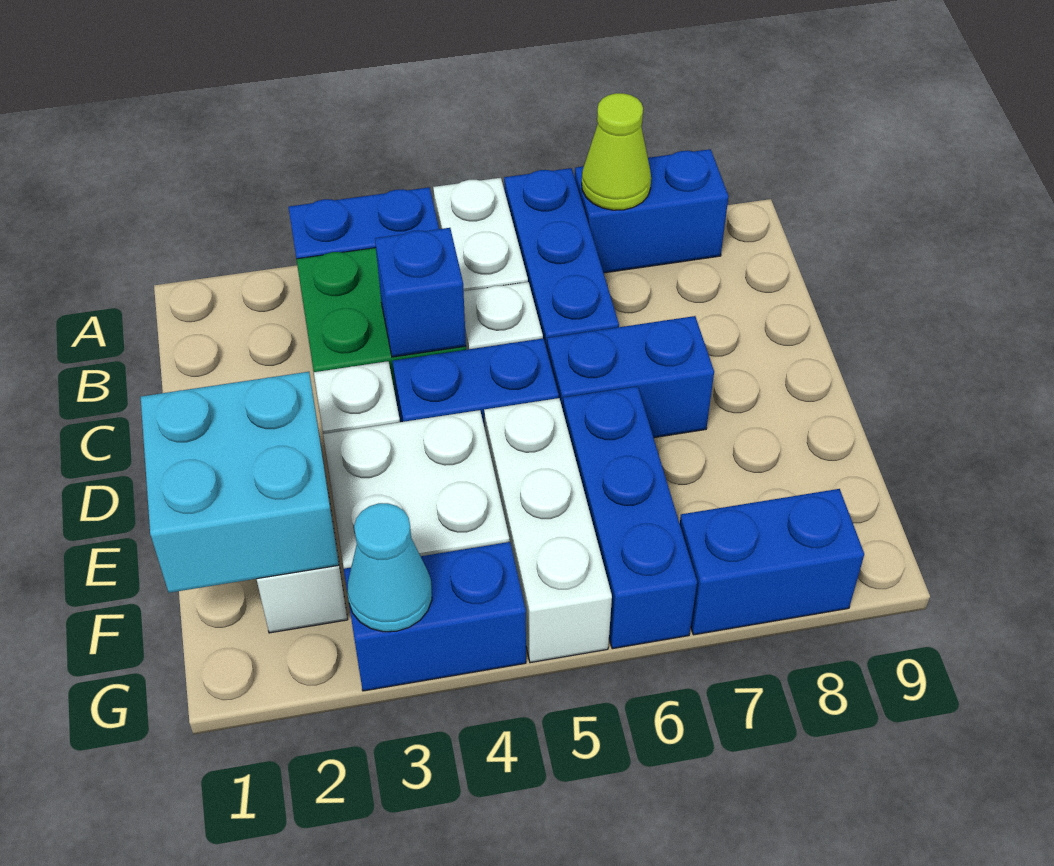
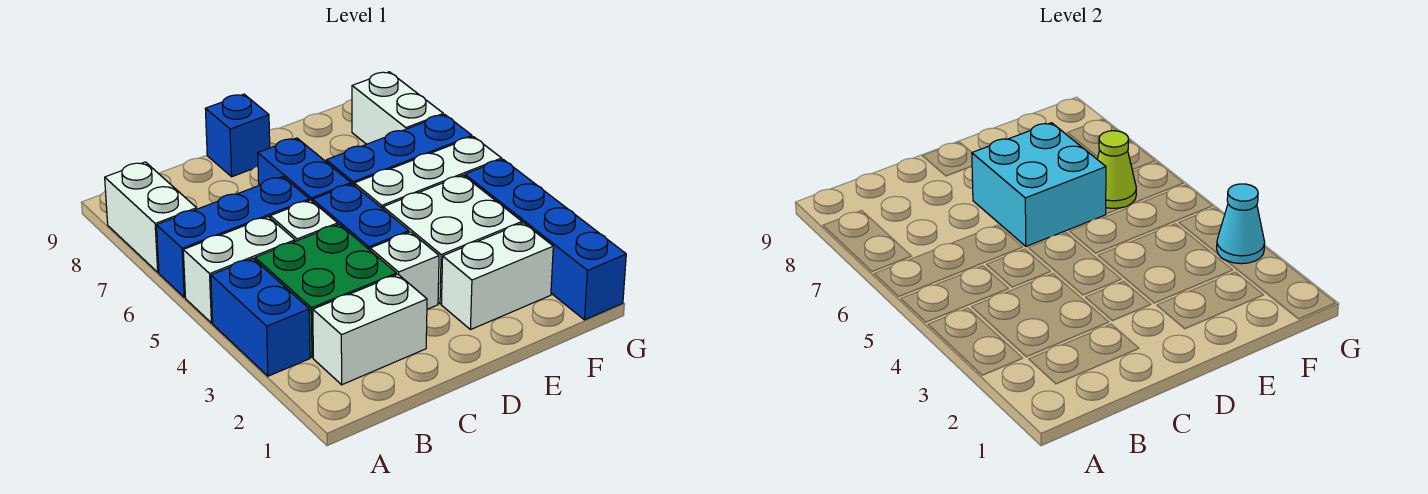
blue 1x2 brick [575,149,729,273] -> white 1x2 brick [105,162,197,272]
lime 1x1 cone [582,93,651,210] -> lime 1x1 cone moved to [1097,131,1136,208]
none -> white 1x2 brick [313,274,427,385]
blue 1x1 brick [375,228,466,357] -> blue 1x1 brick moved to [205,94,270,177]
cyan 2x2 brick [141,372,339,593] -> cyan 2x2 brick moved to [972,123,1106,246]
blue 1x2 brick [344,542,526,691] -> blue 1x4 brick [465,159,626,320]
blue 1x2 brick [680,489,864,635] -> white 1x2 brick [352,72,443,144]

